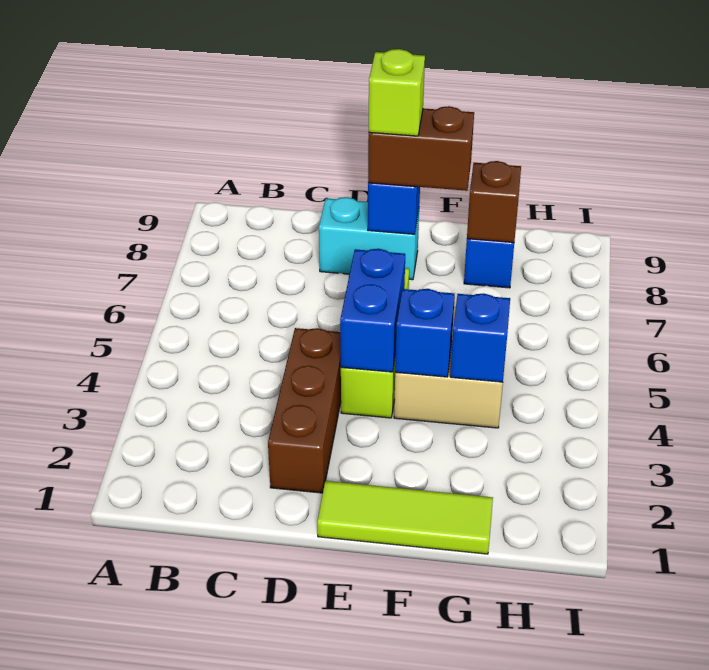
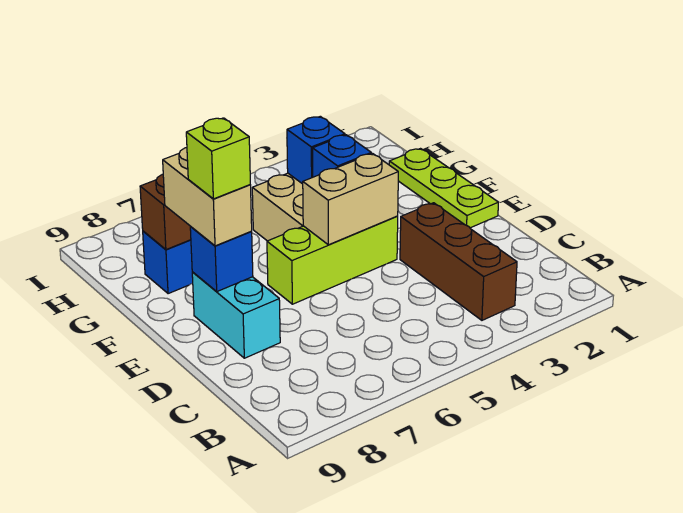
brown 1x3 brick [268,328,341,493] -> brown 1x3 brick turned to [400,203,517,320]
lime 1x3 tile [317,481,493,554] -> lime 1x3 plate [389,149,498,228]
blue 1x2 brick [340,249,405,372] -> tan 1x2 brick [303,154,398,245]
brown 1x2 brick [368,106,474,191] -> tan 1x2 brick [163,148,252,246]

